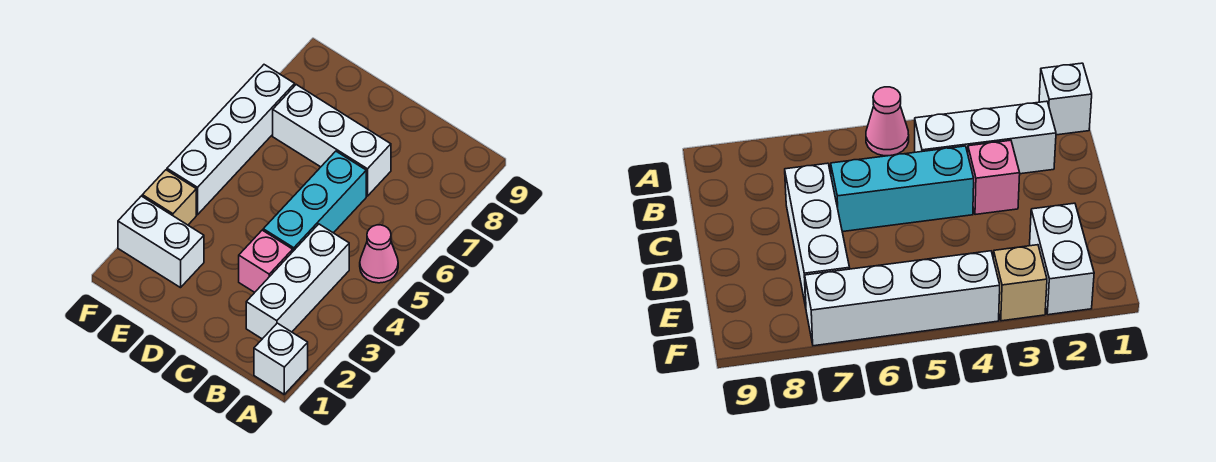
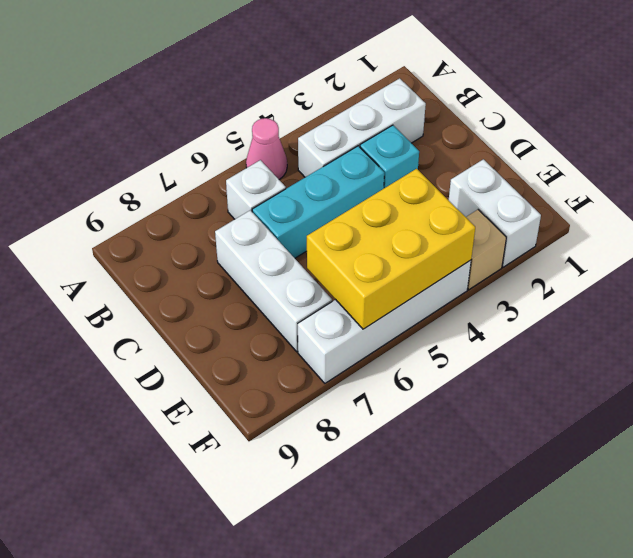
white 1x1 brick [254,323,308,394] -> white 1x1 brick moved to [226,160,286,219]
pink 1x1 brick [239,230,293,292] -> cyan 1x1 brick [360,125,419,188]
none -> yellow 2x3 brick [307,169,475,329]

